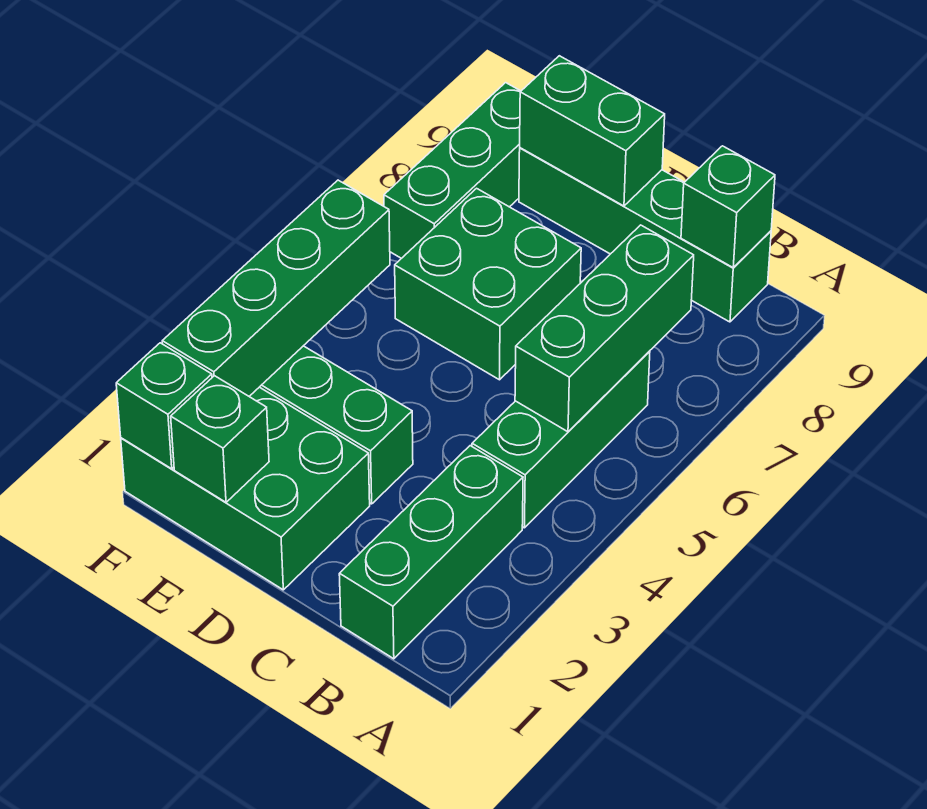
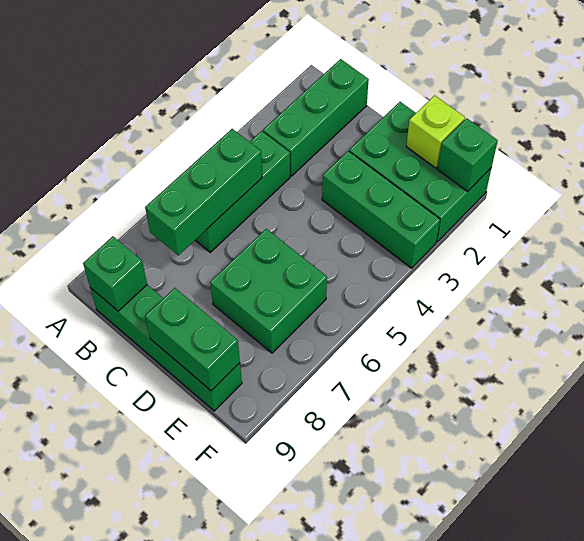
green 1x1 brick [171,376,269,502] -> lime 1x1 brick [406,96,465,168]
green 1x4 brick [162,180,390,396] -> none
green 1x3 brick [384,83,521,258] -> none

